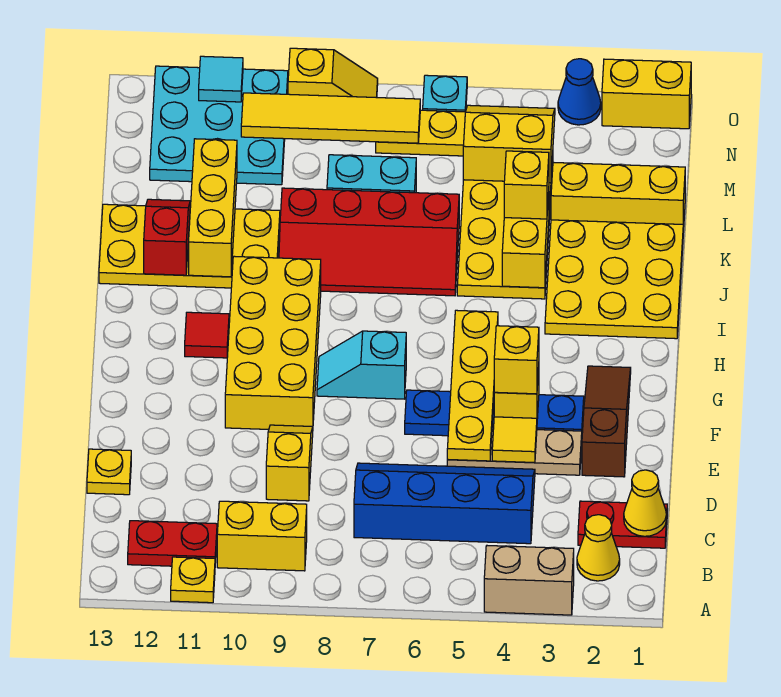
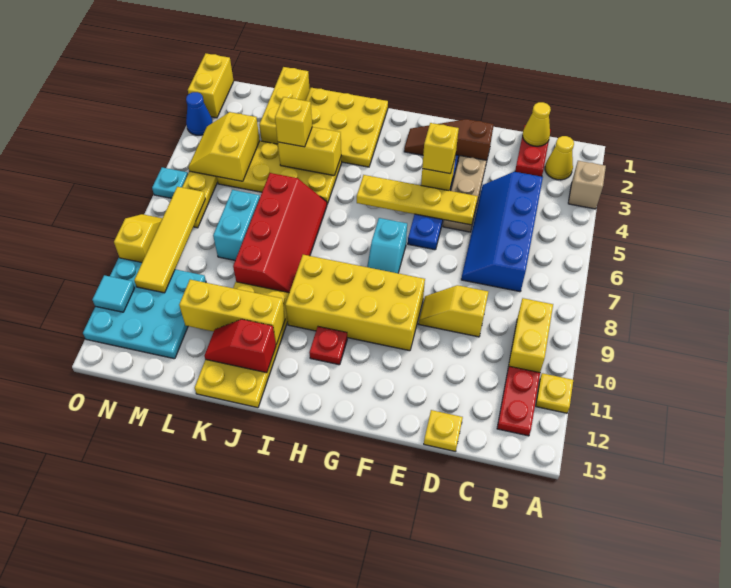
tan 1x2 brick [484,546,574,615] -> tan 1x1 brick [568,161,606,209]
yellow 1x1 tile [492,417,537,463] -> none
red 1x1 tile [185,312,229,358] -> red 1x1 plate [309,327,347,365]

